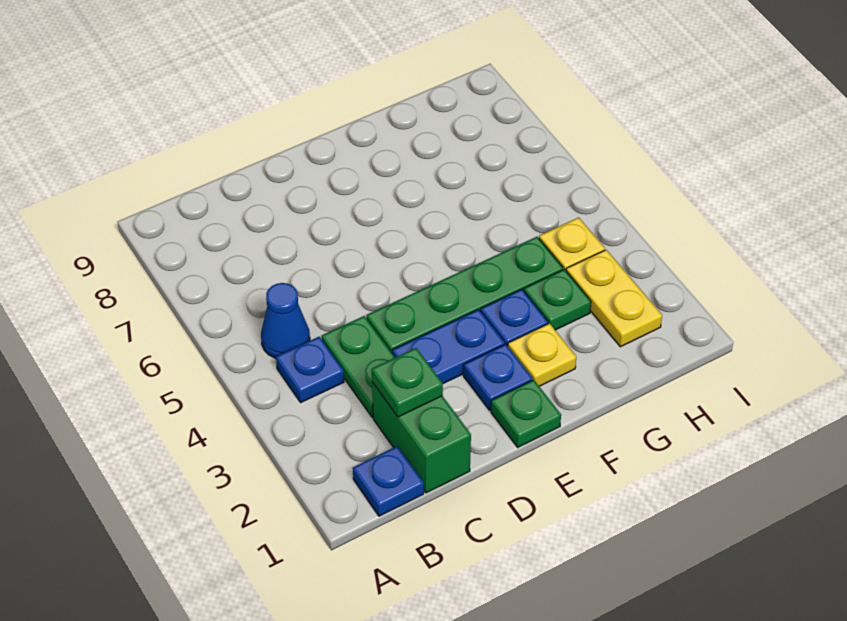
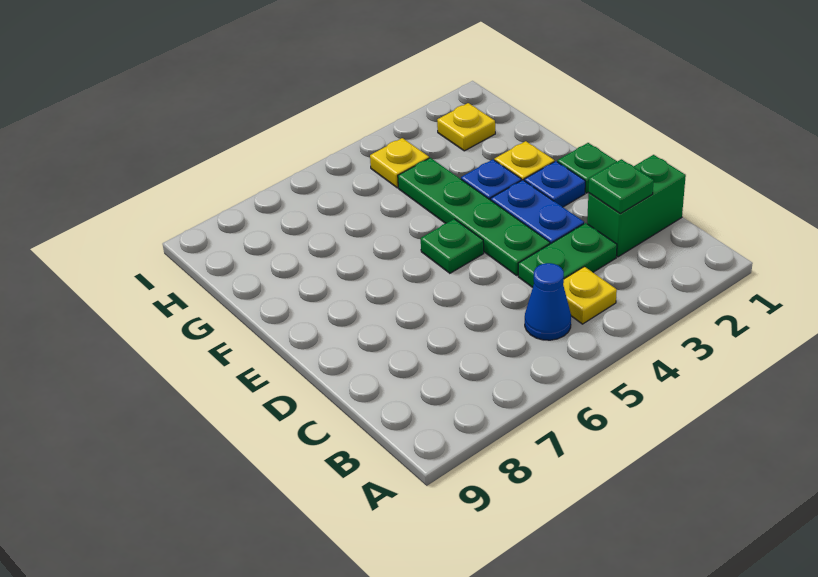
blue 1x1 plate [353,446,424,516] -> none
blue 1x1 plate [276,337,344,402] -> yellow 1x1 plate [563,267,617,324]
green 1x1 plate [524,269,591,330] -> green 1x1 plate moved to [421,219,484,273]
yellow 1x2 plate [566,250,662,347] -> yellow 1x1 plate [437,103,495,151]

